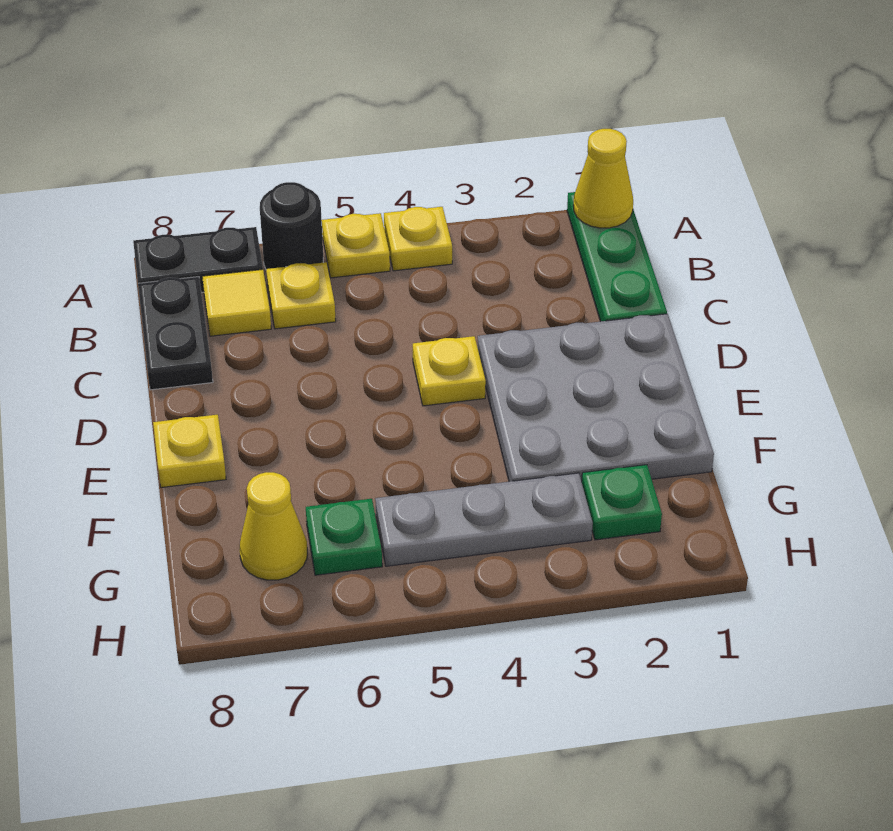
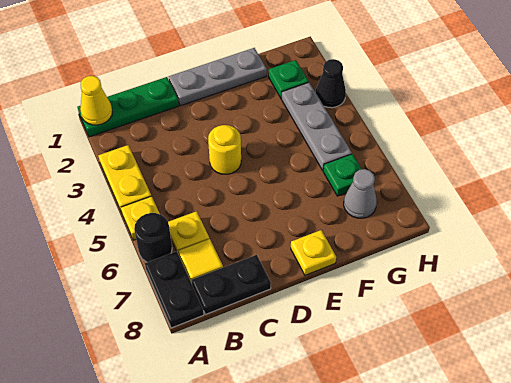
yellow 1x1 plate [384,207,452,271] -> yellow 1x2 plate [98,145,151,213]
grey 3x3 plate [478,314,714,482] -> grey 1x3 plate [169,48,267,106]
yellow 1x1 plate [413,336,486,406] -> yellow 1x1 round brick [208,125,241,174]
yellow 1x1 cone [239,472,307,580] -> grey 1x1 cone [344,169,377,218]
none -> black 1x1 cone [316,59,346,108]

